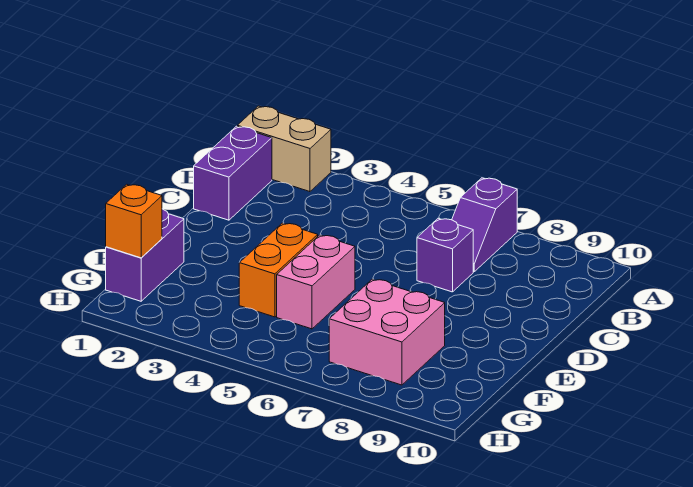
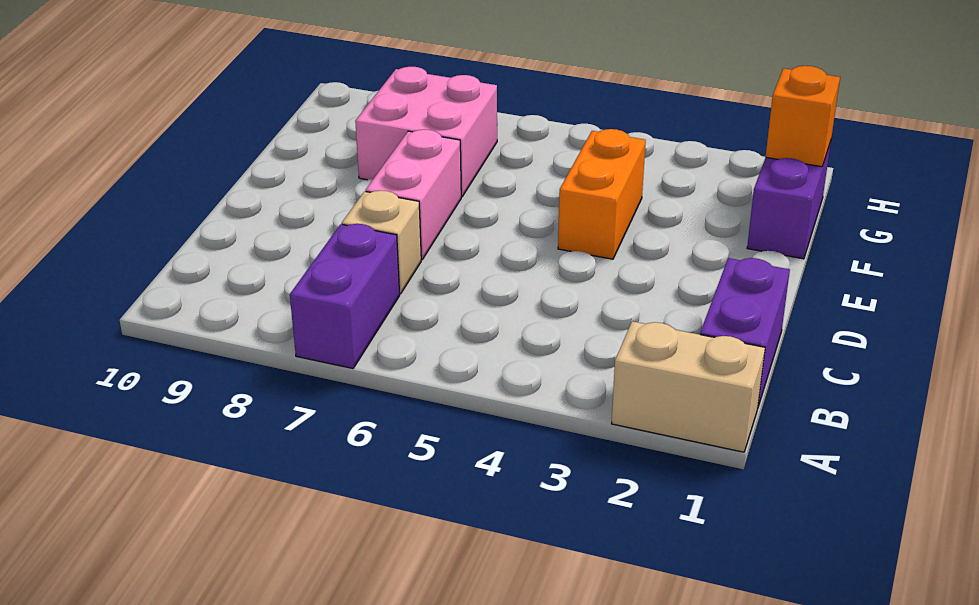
purple 1x2 slope [452,178,517,271] -> purple 1x2 brick [290,224,400,369]
purple 1x1 brick [417,218,473,292] -> tan 1x1 brick [342,190,421,294]
pink 1x2 brick [277,235,355,329] -> pink 1x2 brick moved to [366,129,461,260]

